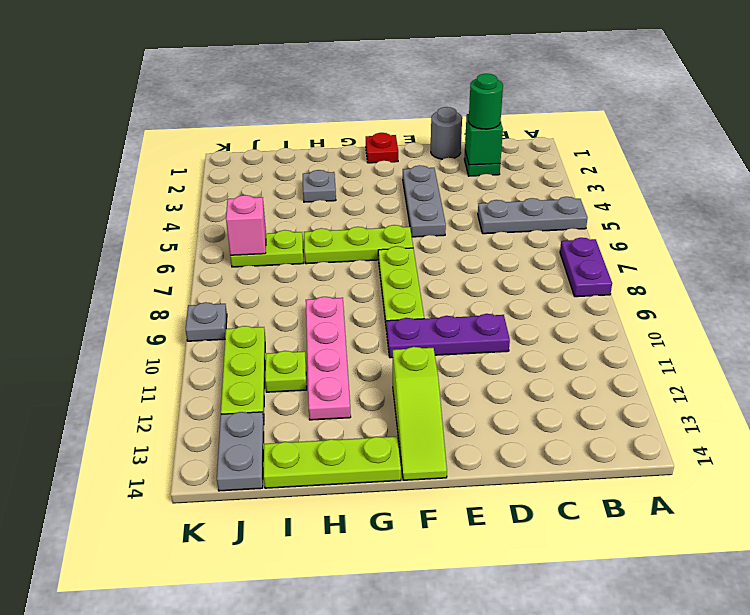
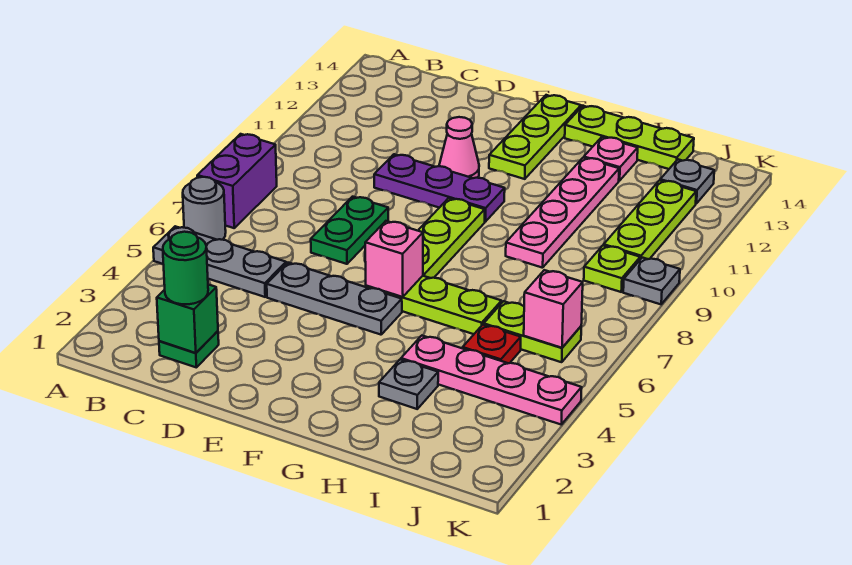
purple 1x2 plate [560,238,612,297] -> purple 1x2 brick [197,134,277,228]
grey 1x1 round brick [431,107,462,159] -> grey 1x1 round brick moved to [183,177,226,240]
none -> green 1x2 plate [311,197,388,264]
grey 1x3 plate [403,165,446,237] -> grey 1x3 plate turned to [267,263,402,335]
none -> pink 1x1 cone [439,117,479,178]
red 1x1 plate [366,133,398,163] -> red 1x1 plate moved to [463,325,521,363]
none -> pink 1x1 brick [365,221,423,297]
lime 1x3 slope [393,347,447,480] -> lime 1x3 plate [489,95,581,179]
none -> pink 1x4 plate [401,336,582,424]
none -> pink 1x1 plate [584,137,638,181]
lime 1x1 plate [265,351,307,392] -> lime 1x1 plate moved to [584,245,640,292]
grey 1x2 plate [217,412,264,491] -> grey 1x1 plate [660,159,714,203]

